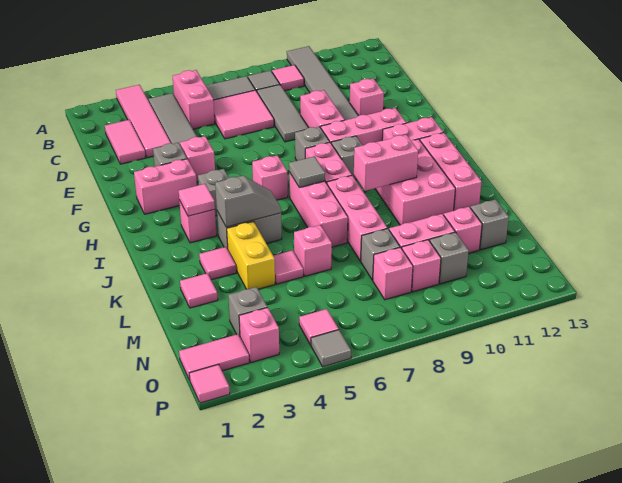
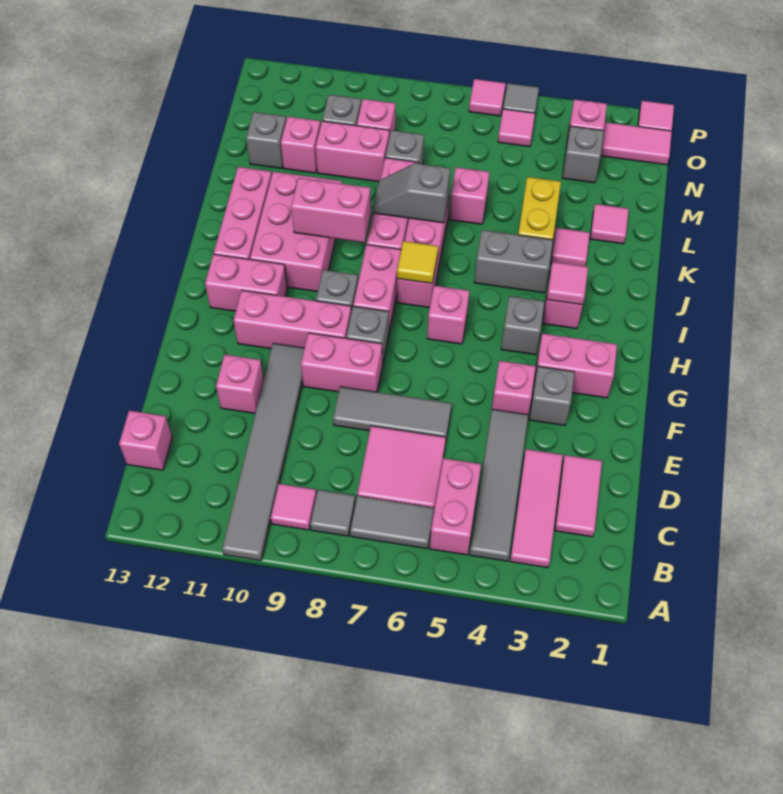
pink 1x4 tile [116,85,171,158] -> pink 1x3 tile [510,449,563,568]
grey 1x3 tile [257,85,309,142] -> grey 1x3 tile turned to [333,387,452,438]
pink 1x2 brick [300,90,344,128] -> pink 1x2 brick turned to [301,333,382,392]
grey 1x1 tile [289,156,325,188] -> yellow 1x1 tile [397,241,438,283]
grey 1x2 slope [215,176,281,227] -> grey 1x2 slope moved to [373,163,450,223]
pink 1x1 tile [273,250,303,284] -> pink 1x1 tile moved to [469,79,506,116]
pink 1x1 brick [373,247,413,300] -> pink 1x1 brick moved to [119,411,172,470]

